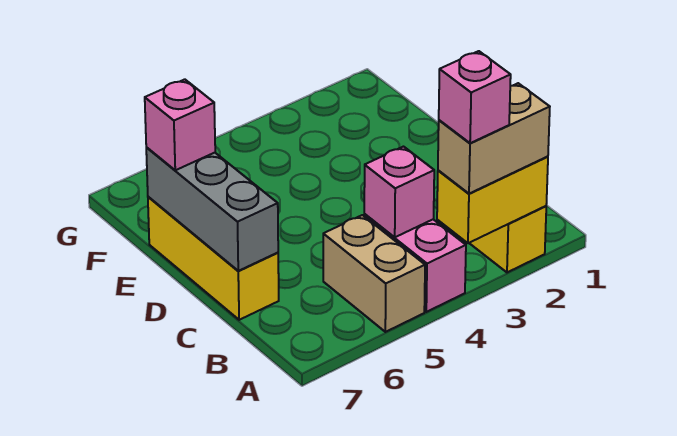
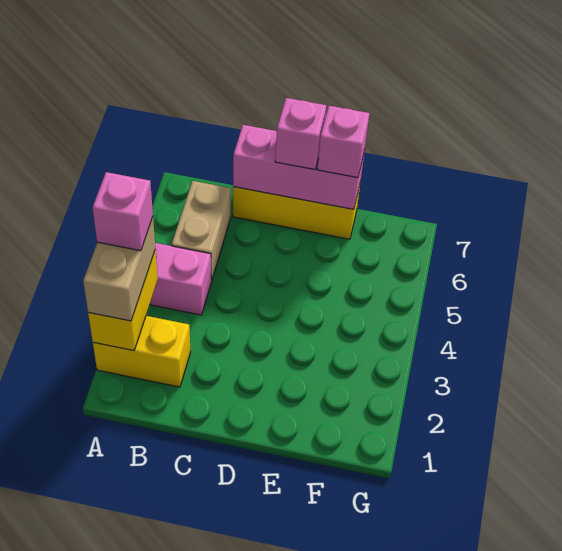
tan 1x2 brick [323,215,425,332] -> tan 1x2 brick turned to [172,181,231,281]
pink 1x1 brick [364,147,434,237] -> pink 1x1 brick moved to [275,98,326,170]
grey 1x3 brick [146,148,278,271] -> pink 1x3 brick [233,125,365,209]

